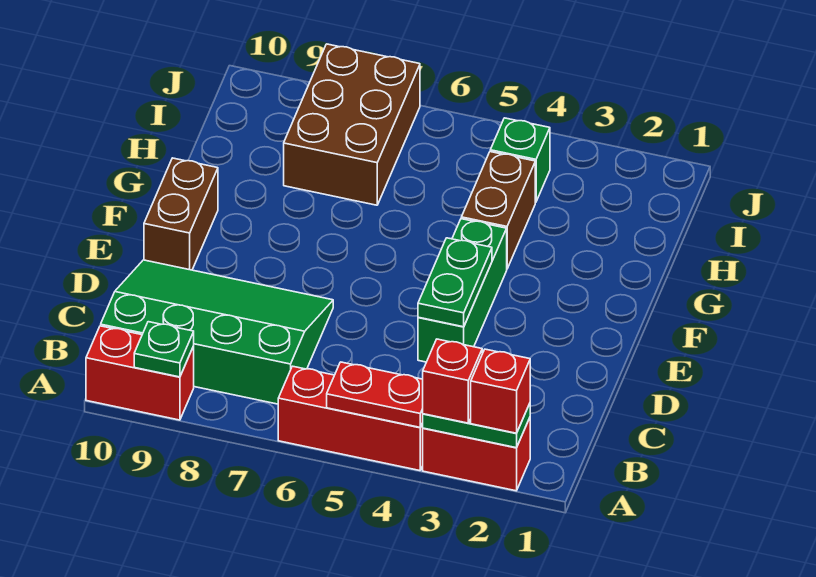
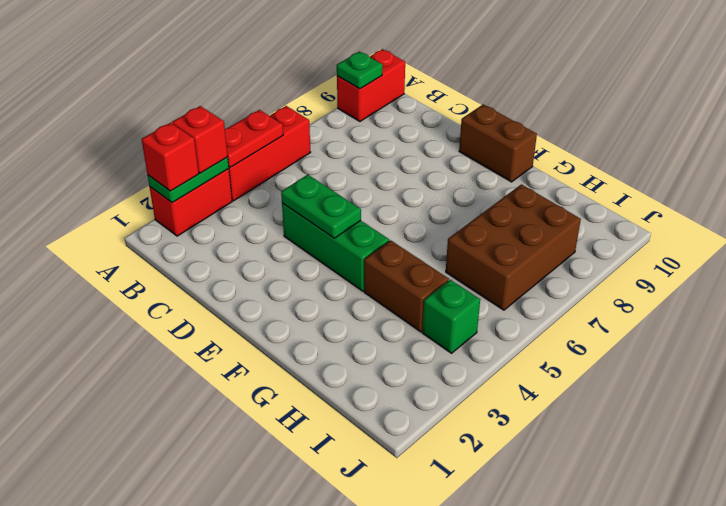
green 3x4 slope [101,260,333,404] -> none
brown 2x3 brick [284,44,420,205] -> brown 2x3 brick turned to [446,184,581,310]

